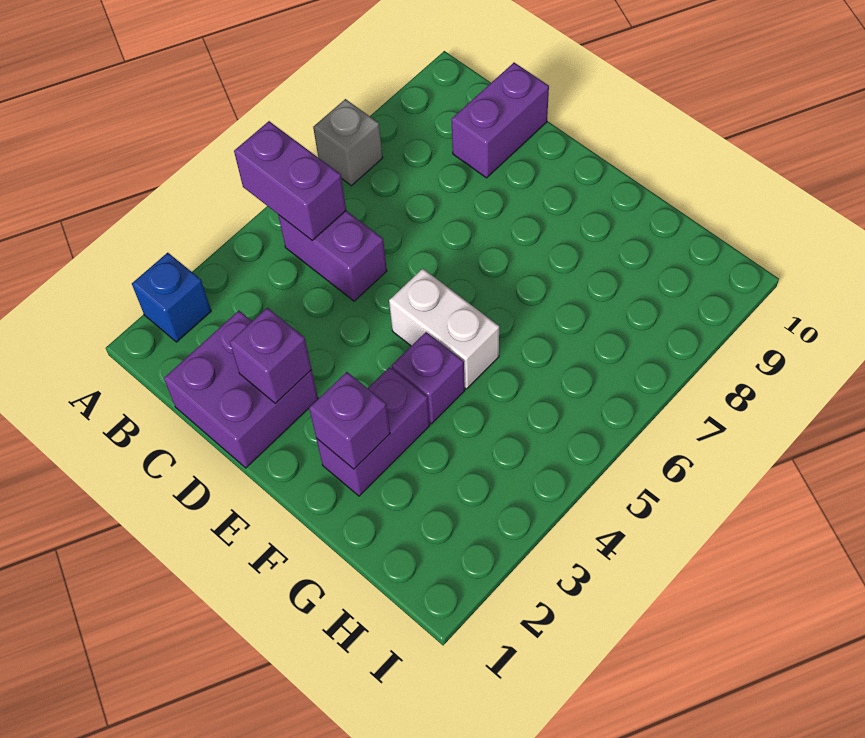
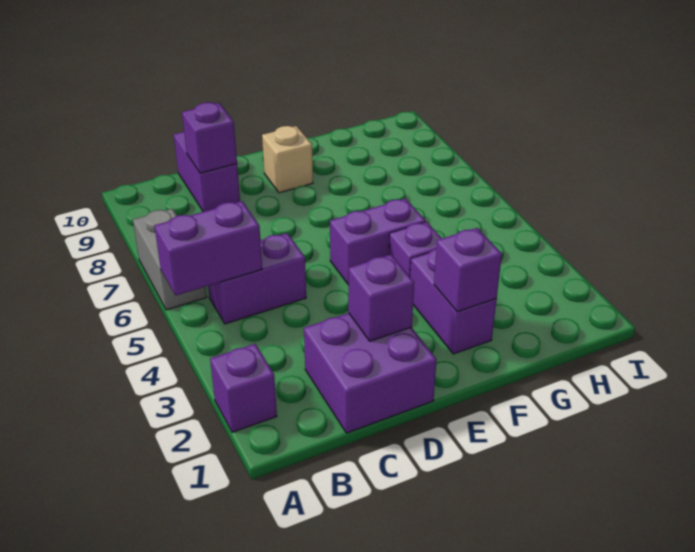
blue 1x1 brick [132,253,211,342] -> purple 1x1 brick [210,344,277,432]
grey 1x1 brick [313,99,383,186] -> grey 1x2 brick [133,209,207,310]
none -> purple 1x1 brick [182,102,237,173]
white 1x2 brick [389,269,499,389] -> purple 1x2 brick [330,198,426,285]
none -> tan 1x1 brick [262,126,313,193]

